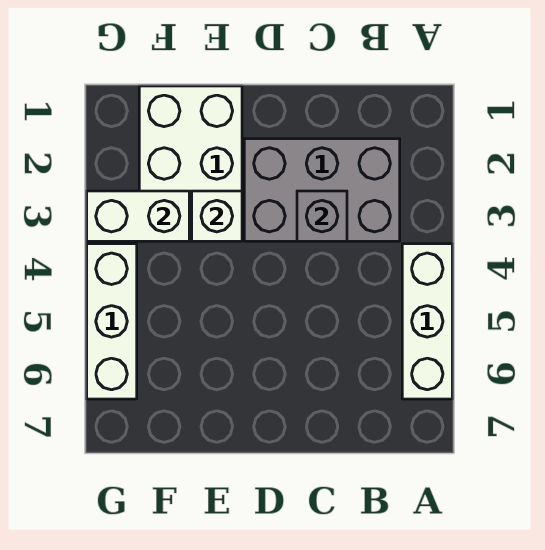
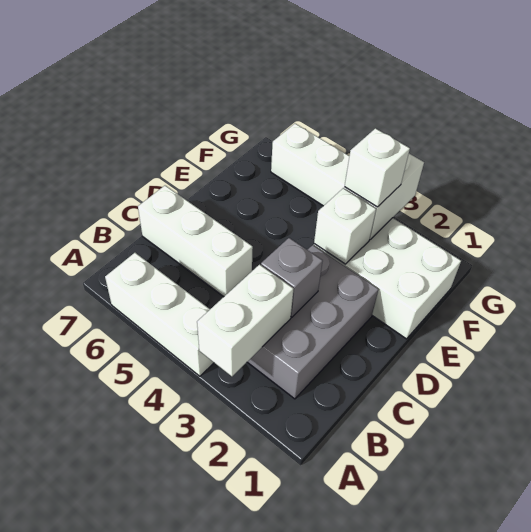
none -> white 1x2 brick [197,265,293,376]
none -> white 1x3 brick [138,186,253,297]
none -> white 1x1 brick [345,128,410,207]

